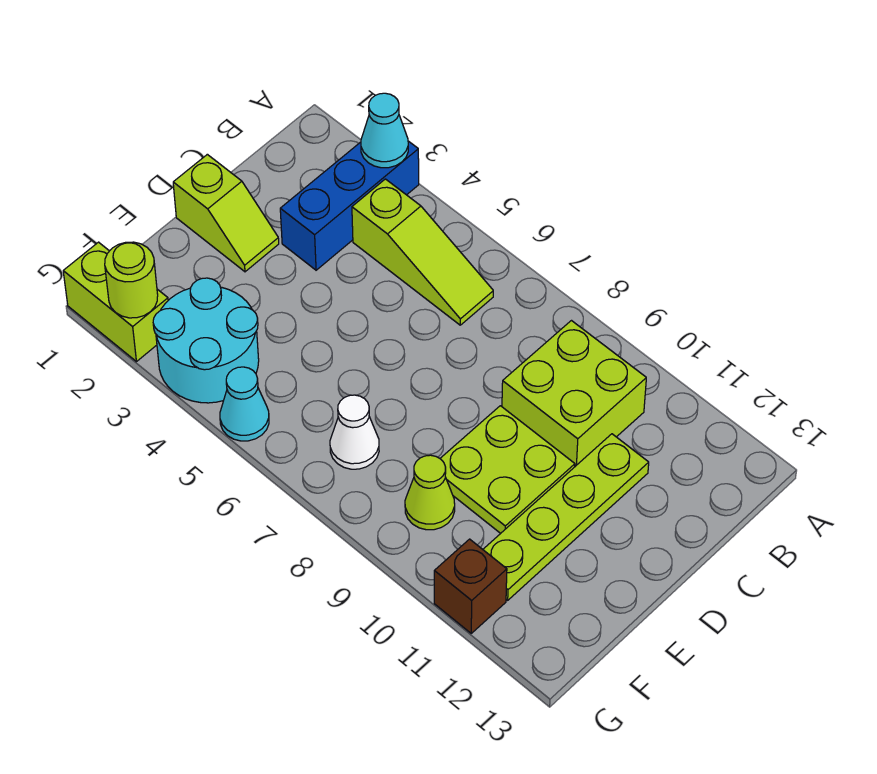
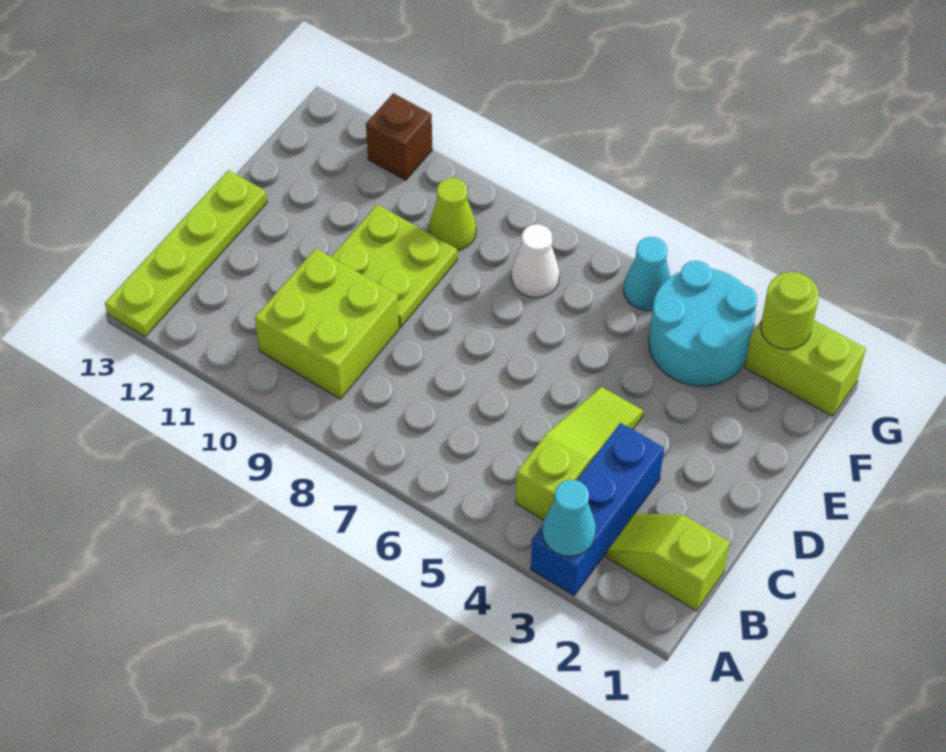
lime 1x3 slope [352,179,493,325] -> lime 1x3 slope turned to [516,387,643,520]
lime 1x4 plate [483,434,649,600] -> lime 1x4 plate moved to [105,170,267,337]
lime 1x2 slope [173,154,279,272] -> lime 1x2 slope moved to [606,514,730,611]

